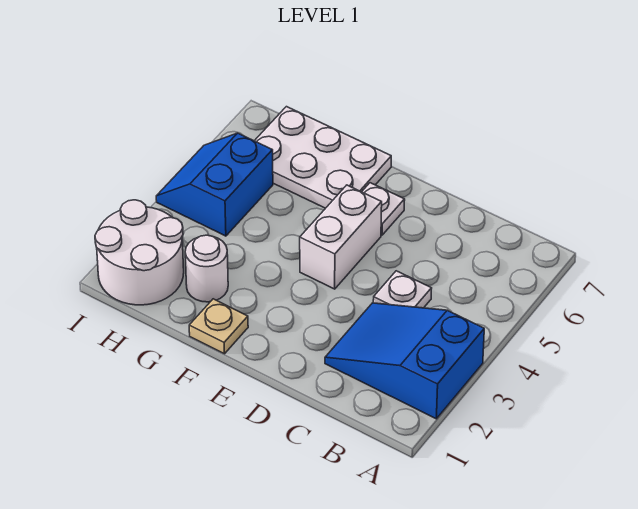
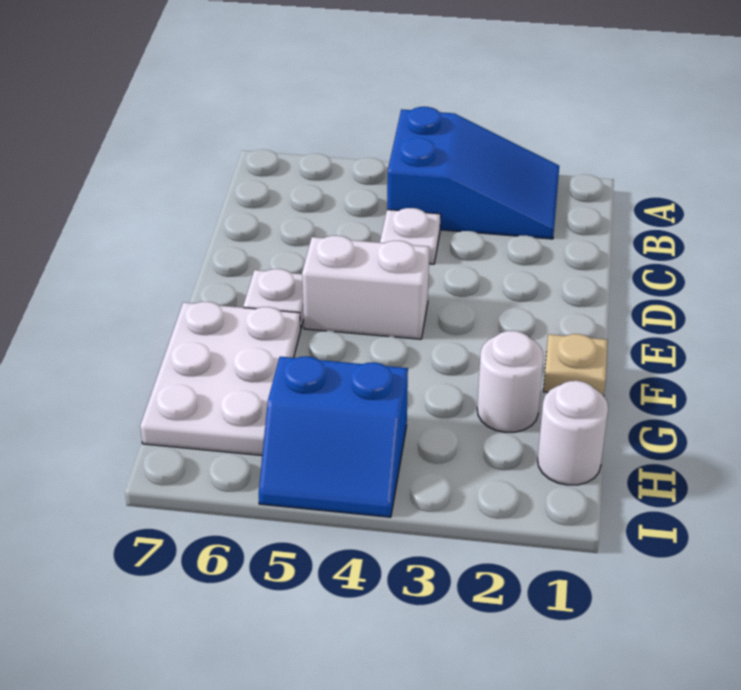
blue 2x3 slope [325,303,484,419] -> blue 2x3 slope turned to [387,107,559,239]
white 2x2 round brick [95,200,184,305] -> white 1x1 round brick [538,381,608,485]

